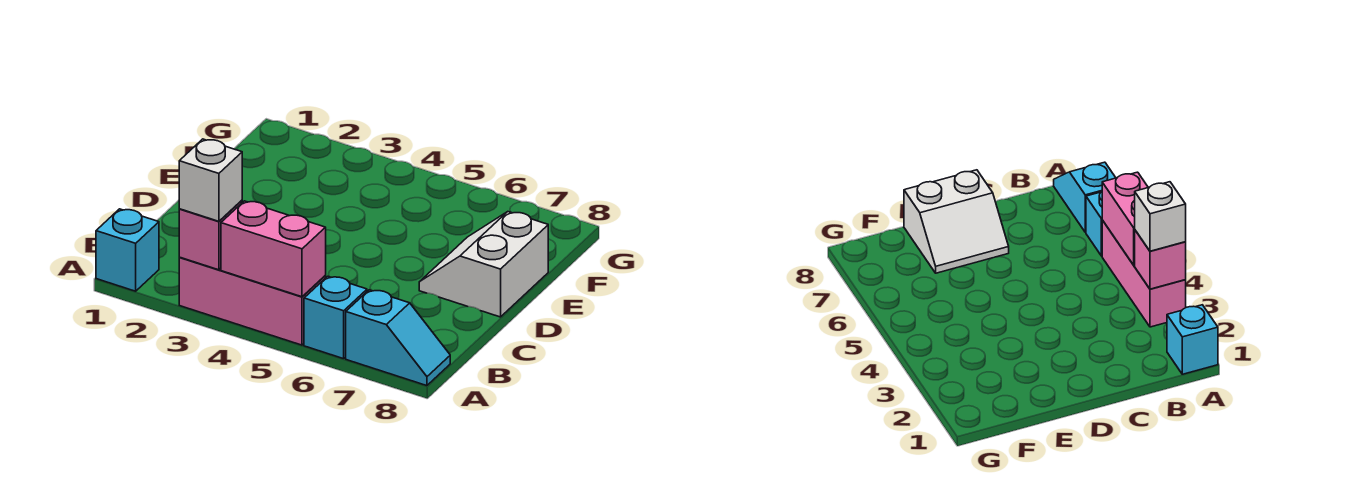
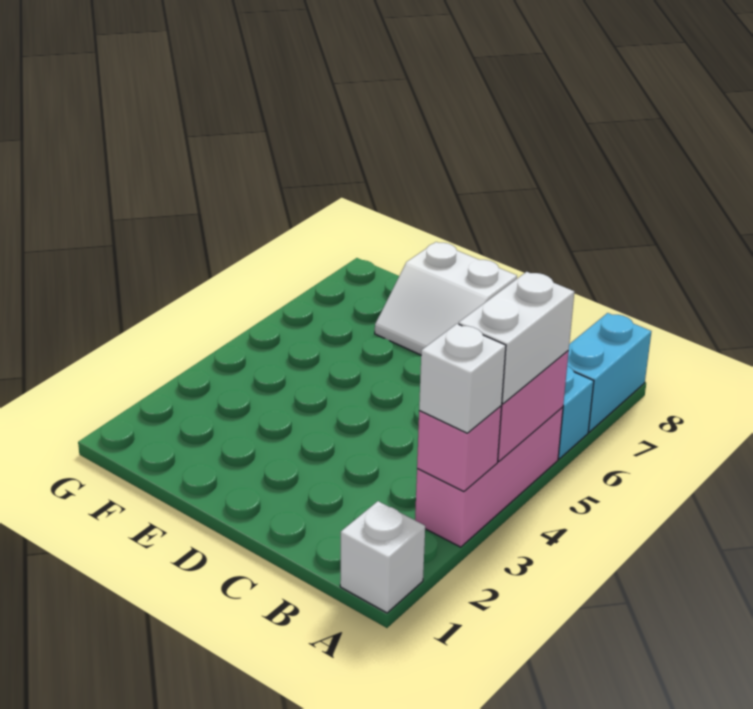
cyan 1x1 brick [96,209,159,291] -> white 1x1 brick [340,501,425,613]
none -> white 1x2 brick [459,272,574,404]
cyan 1x2 slope [346,290,450,386] -> cyan 1x2 brick [567,313,652,432]

